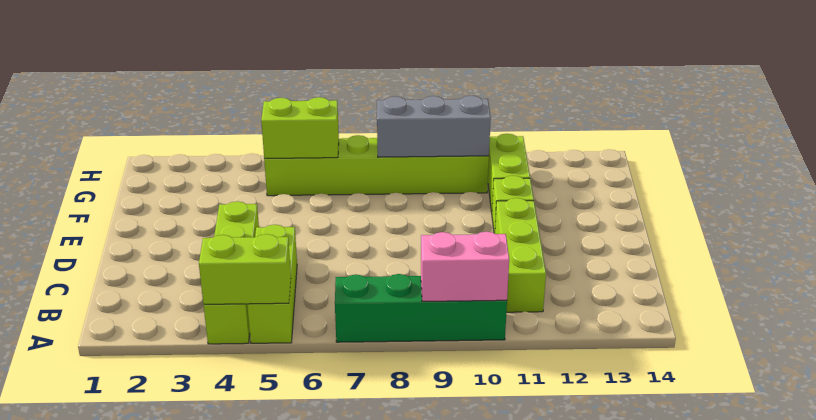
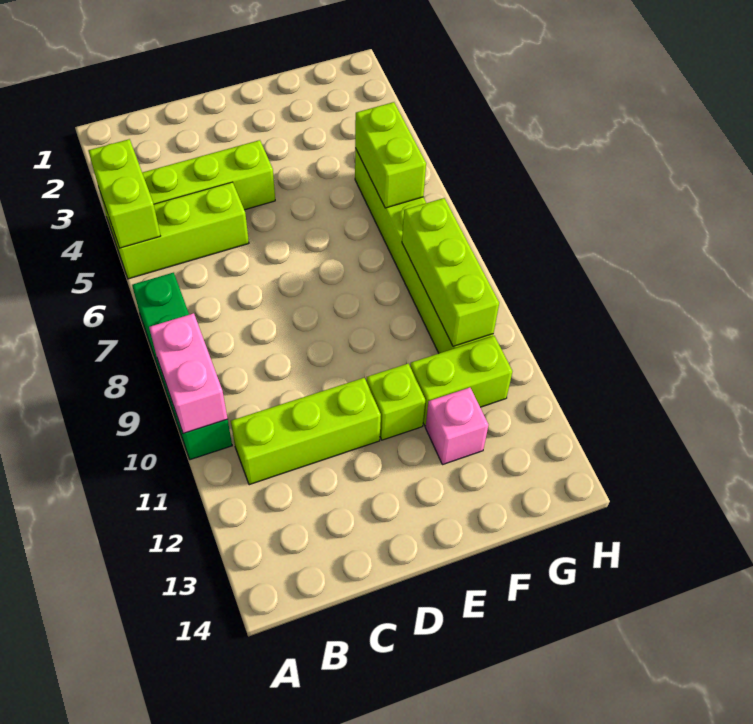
none -> pink 1x1 brick [425,388,489,465]
grey 1x3 brick [377,96,491,157] -> lime 1x3 brick [402,198,499,347]

